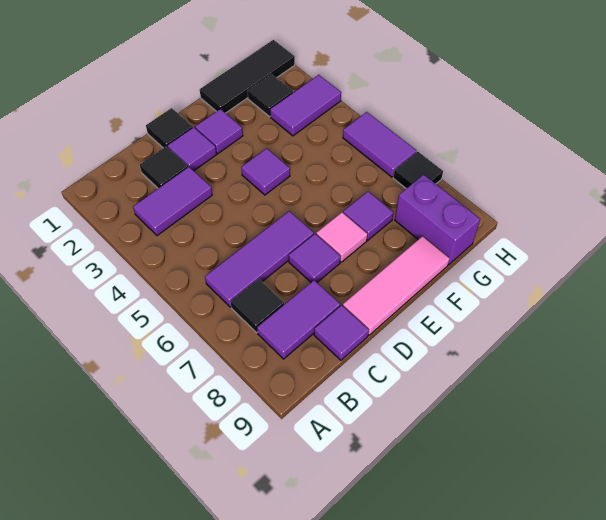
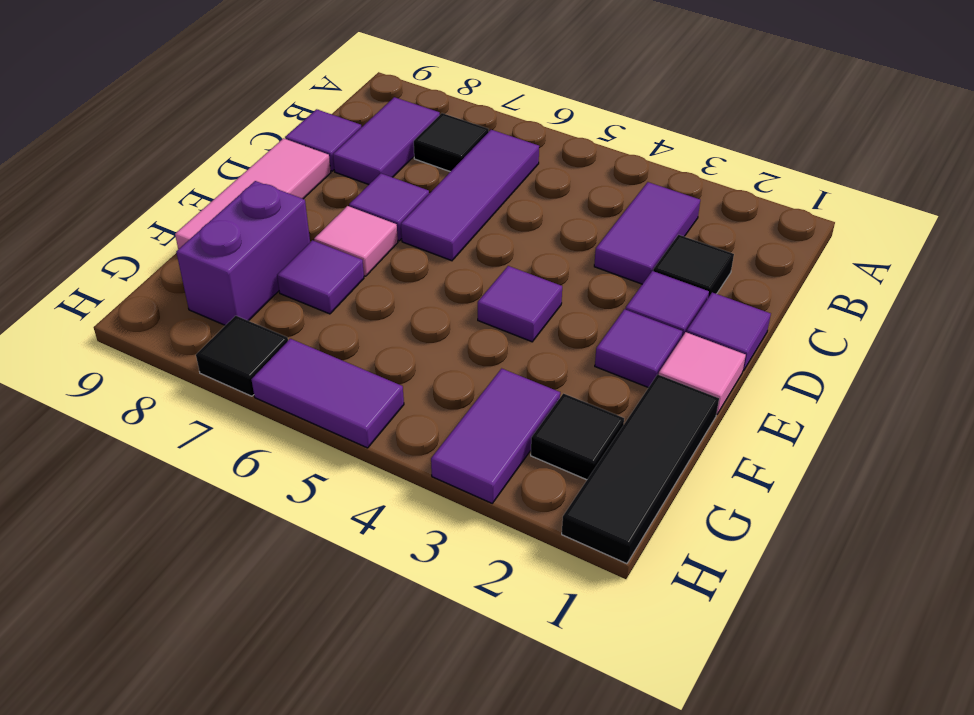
black 1x1 tile [146,108,193,148] -> purple 1x1 tile [687,292,771,371]
none -> pink 1x1 tile [659,332,746,414]
purple 1x2 brick [395,175,480,265] -> purple 1x2 brick turned to [176,181,310,325]

